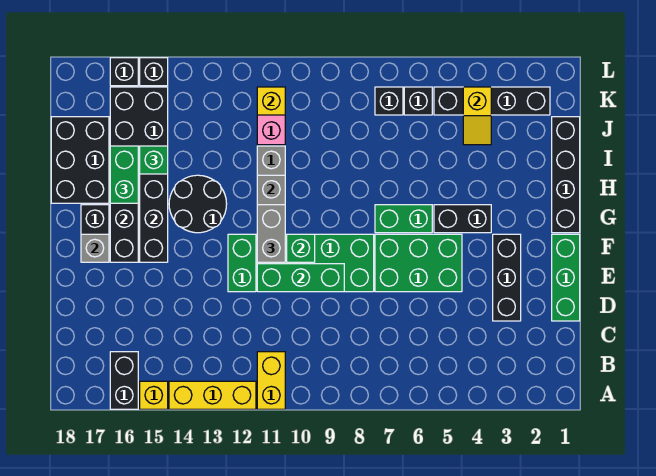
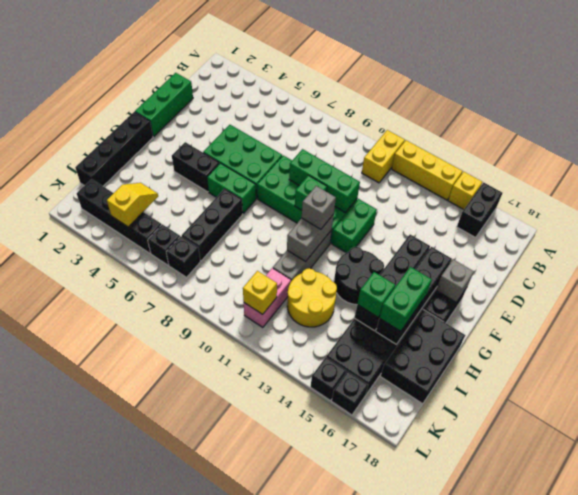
black 1x3 brick [493,234,521,321] -> black 1x3 brick moved to [182,189,243,261]
grey 1x2 brick [257,205,285,262] -> grey 1x1 brick [302,186,336,229]
none -> yellow 2x2 round brick [287,268,337,327]

